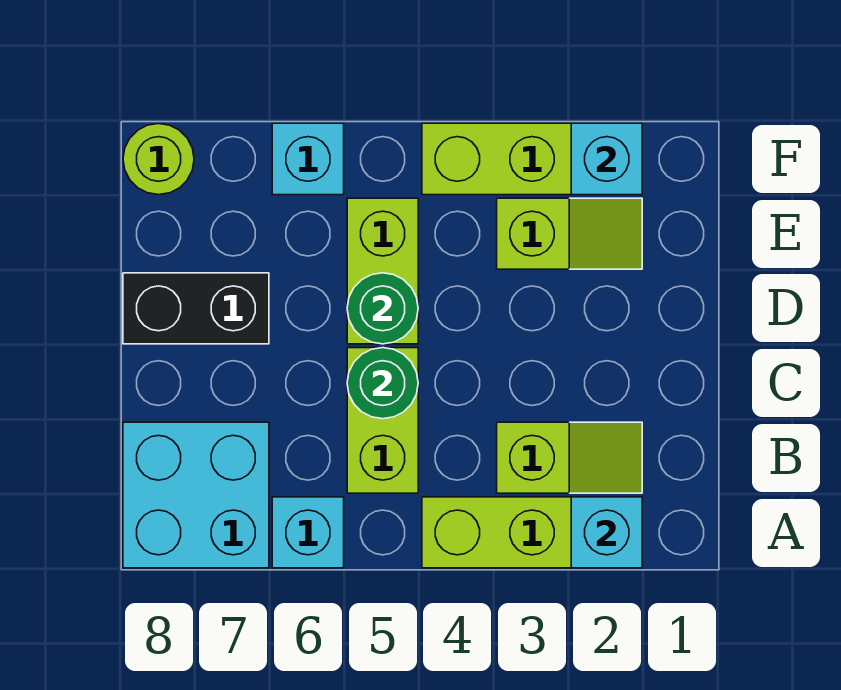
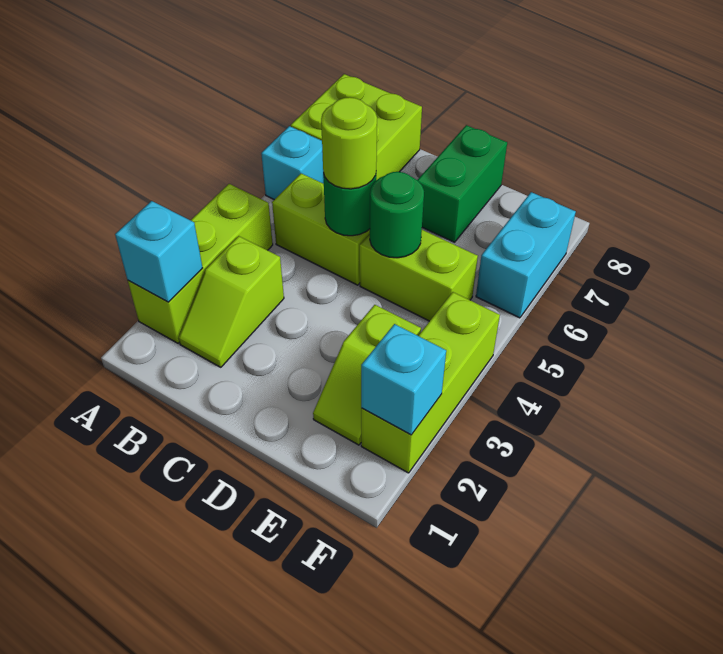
cyan 2x2 brick [123,422,269,568] -> lime 2x2 brick [291,74,422,180]
black 1x2 brick [123,273,269,344] -> green 1x2 brick [418,125,507,242]
cyan 1x1 brick [272,123,344,195] -> cyan 1x2 brick [476,192,576,318]
lime 1x1 round brick [123,124,194,195] -> lime 1x1 round brick moved to [321,97,377,189]

